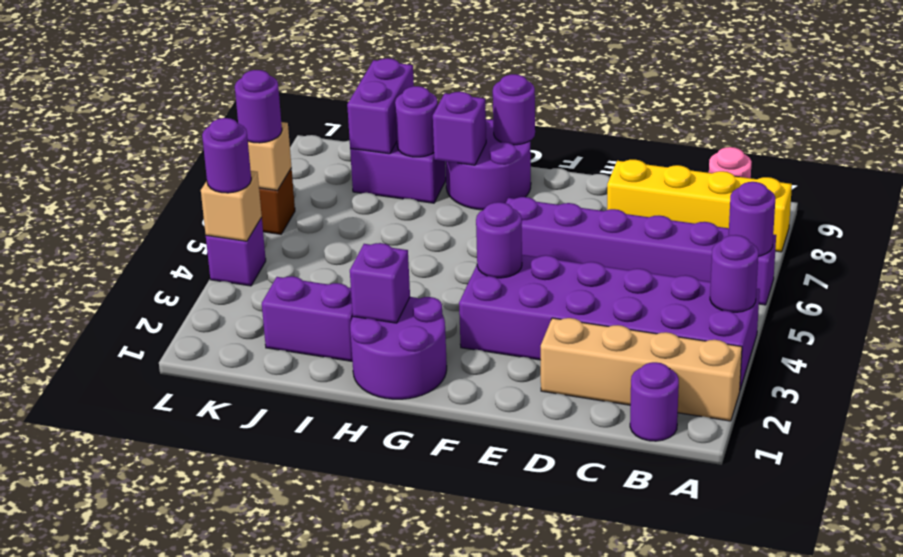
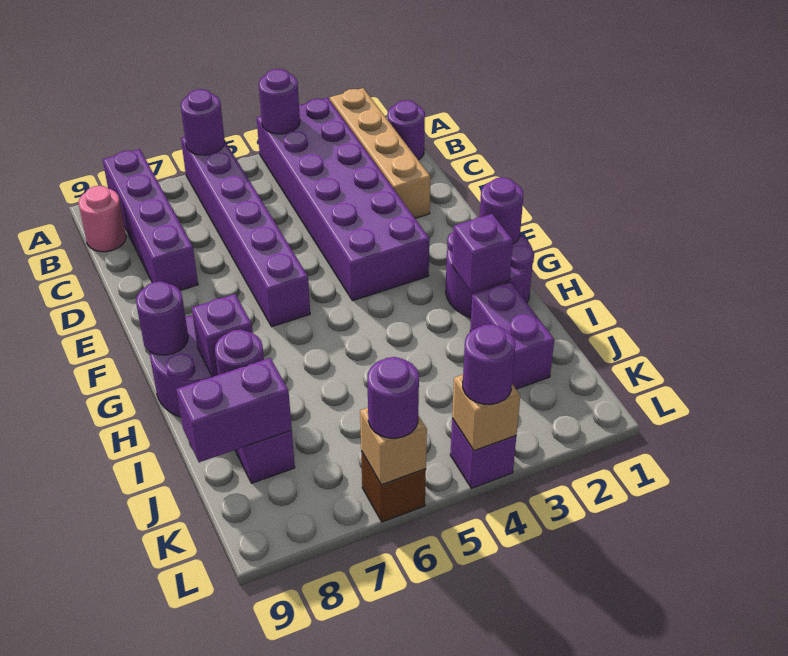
yellow 1x4 brick [607,160,792,252] -> purple 1x4 brick [103,149,198,290]
purple 1x1 round brick [476,202,522,278] -> purple 1x1 round brick moved to [480,177,523,244]

